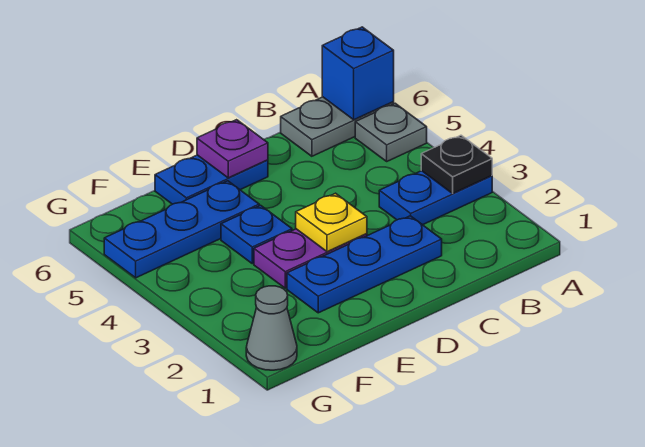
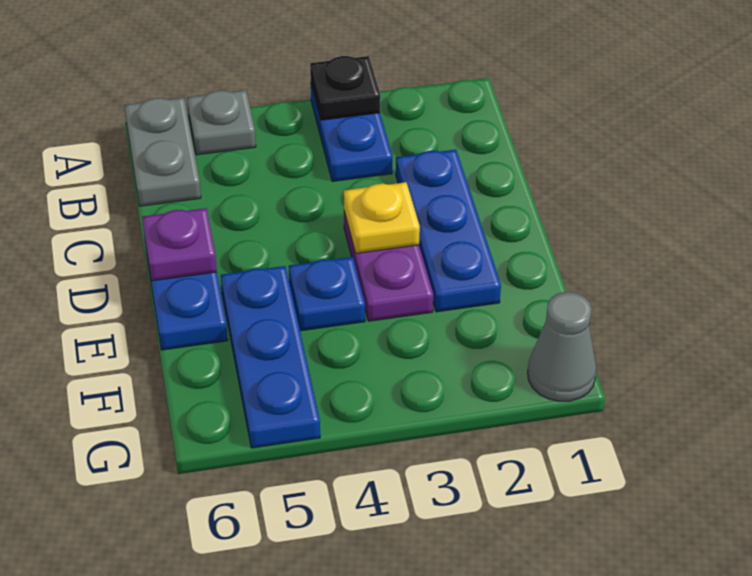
blue 1x1 brick [322,27,394,120] -> none

